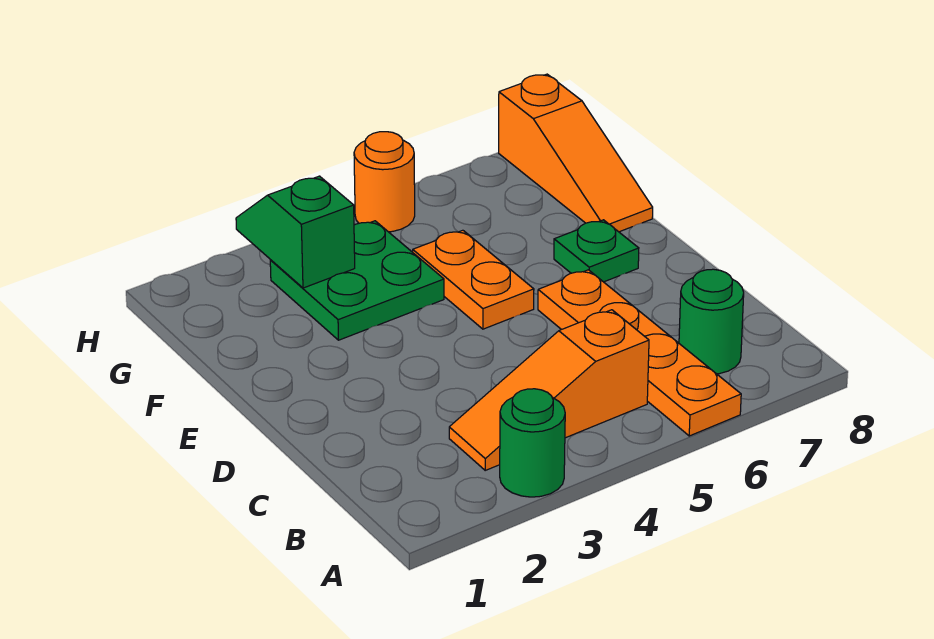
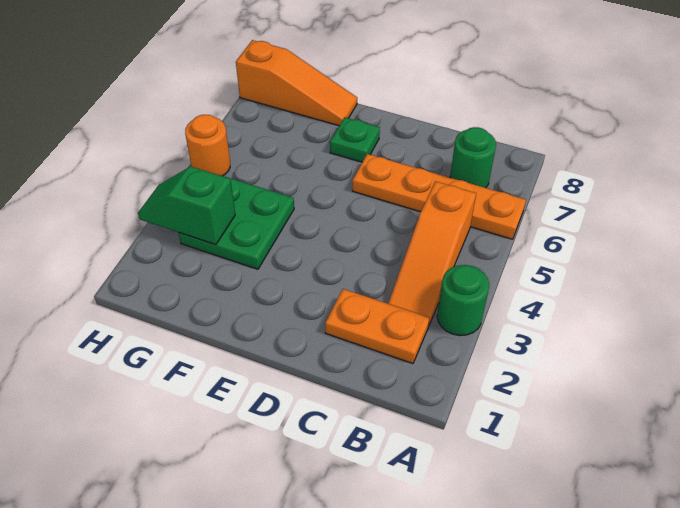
orange 1x2 plate [413,230,534,329] -> orange 1x2 plate moved to [325,289,430,364]

